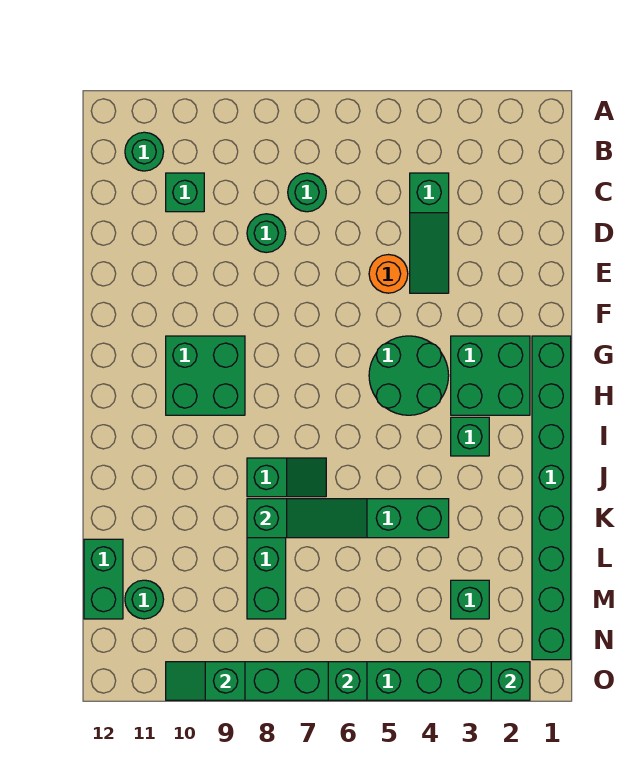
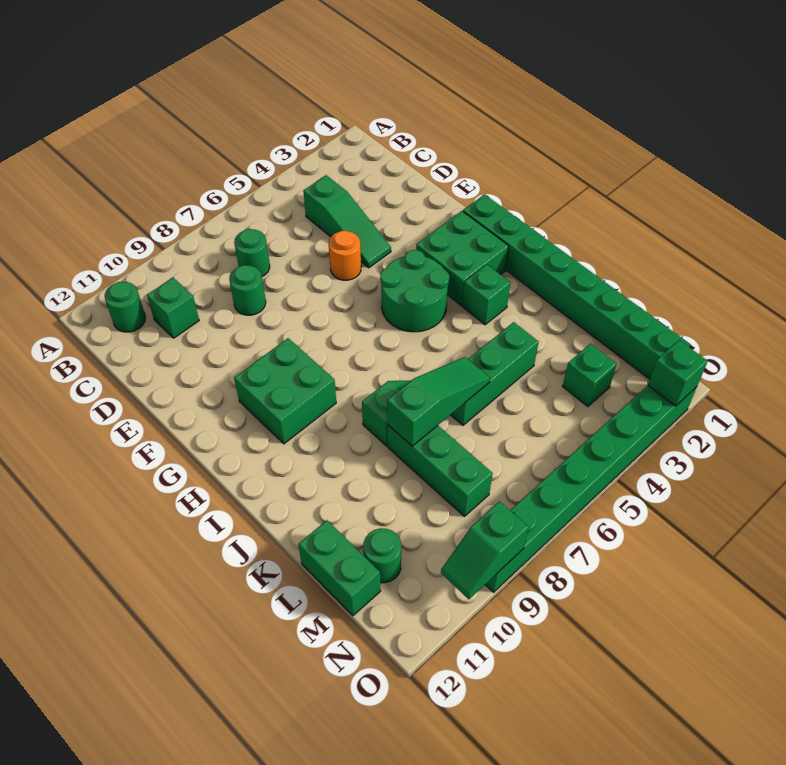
green 1x1 brick [328,662,367,700] -> none

